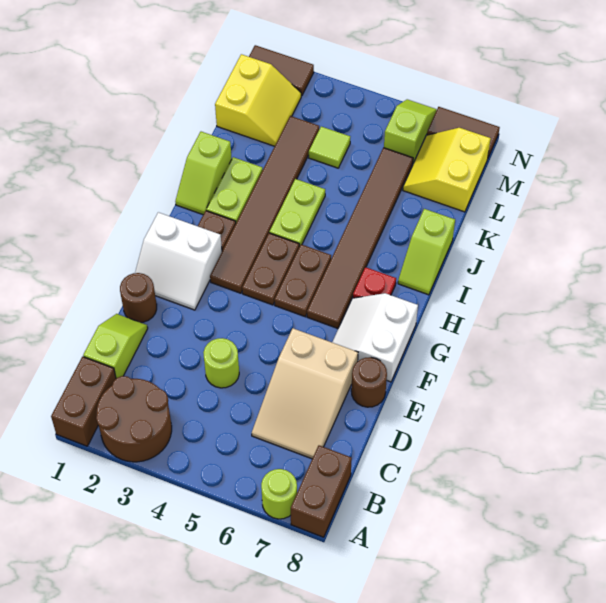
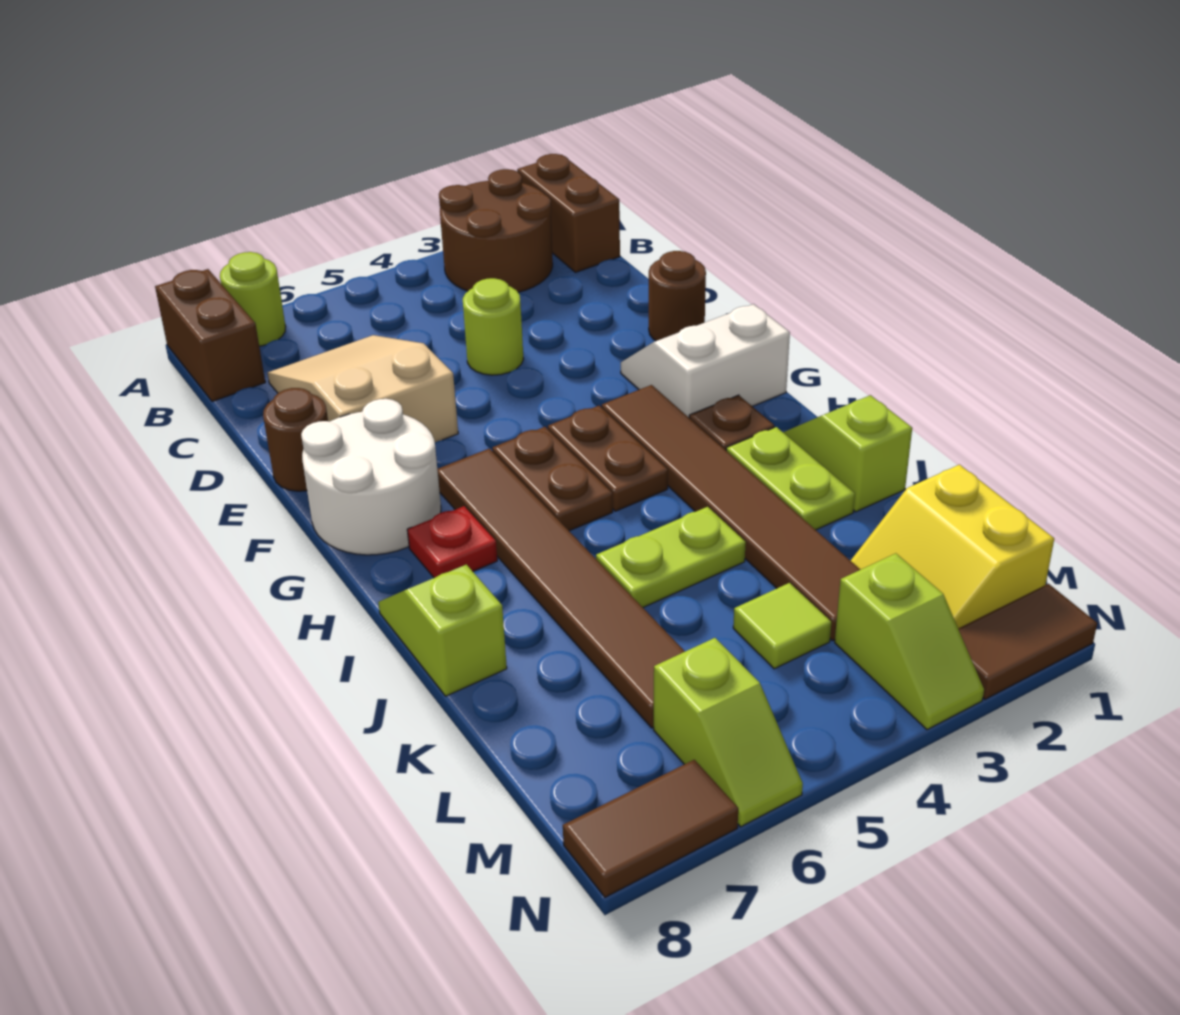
lime 1x2 slope [83,314,148,378] -> lime 1x2 slope moved to [835,553,984,730]
white 2x2 slope [332,293,418,382] -> white 2x2 round brick [301,399,441,555]
lime 1x2 plate [269,179,325,246] -> lime 1x2 plate turned to [596,507,746,607]
yellow 2x2 slope [403,128,491,212] -> none

